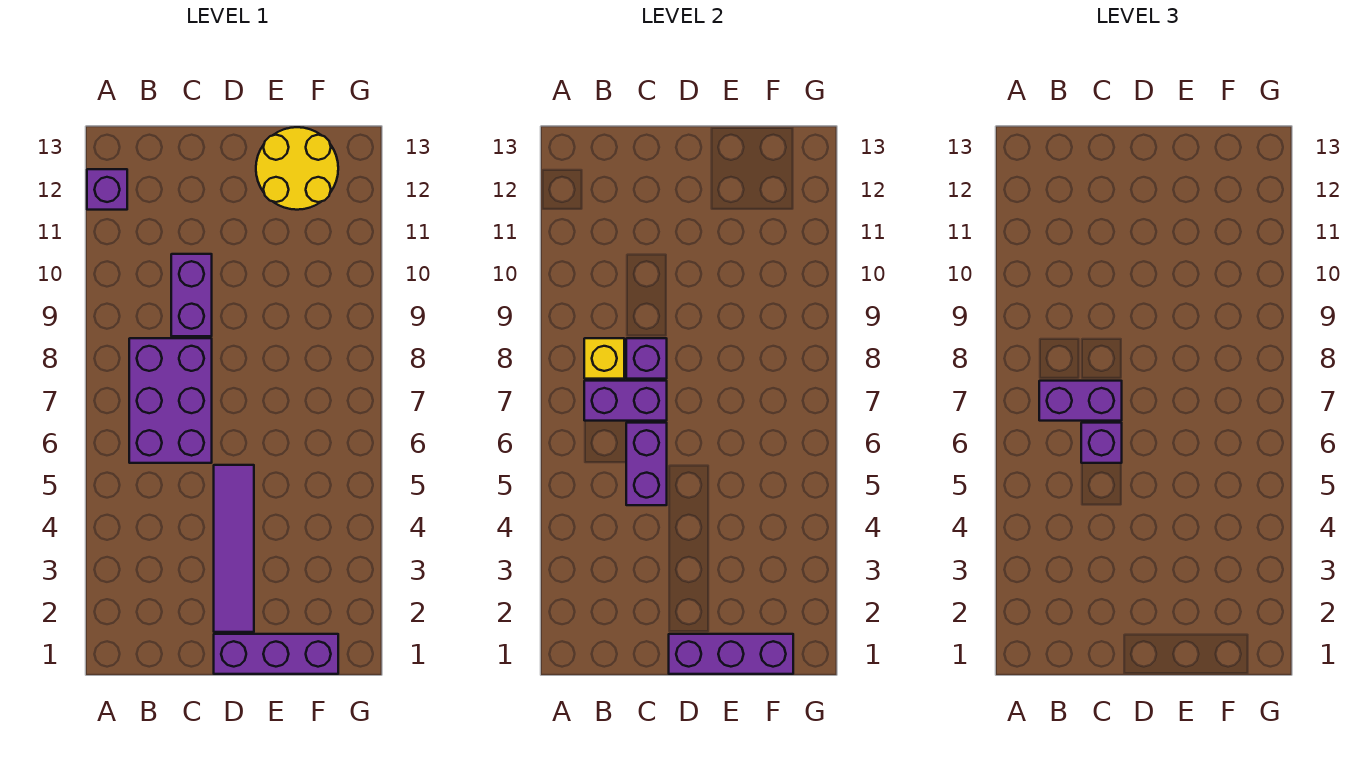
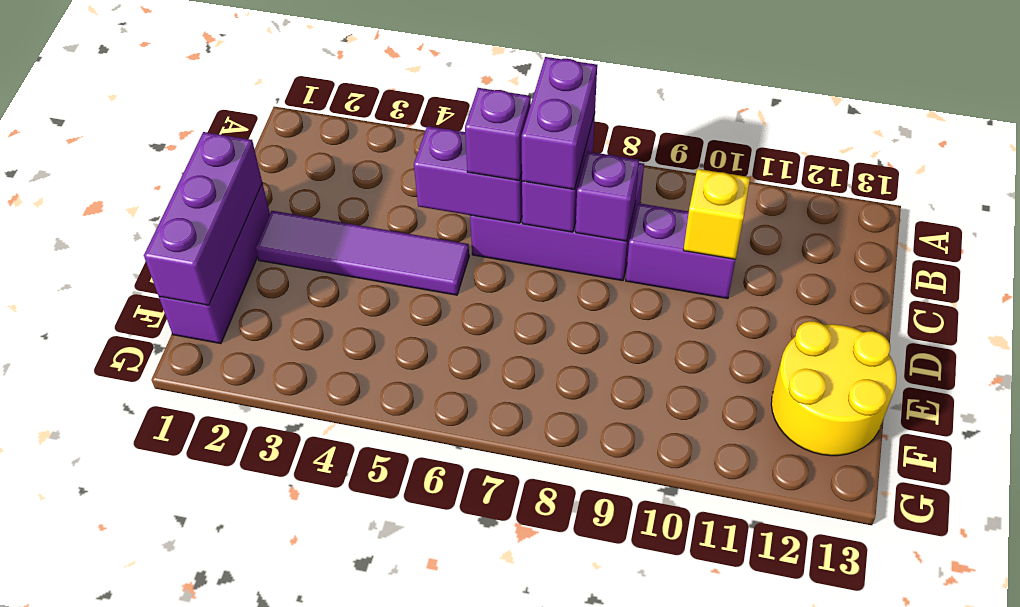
purple 1x1 brick [87,169,127,210] -> none
yellow 1x1 brick [584,338,624,379] -> yellow 1x1 brick moved to [684,169,750,259]

